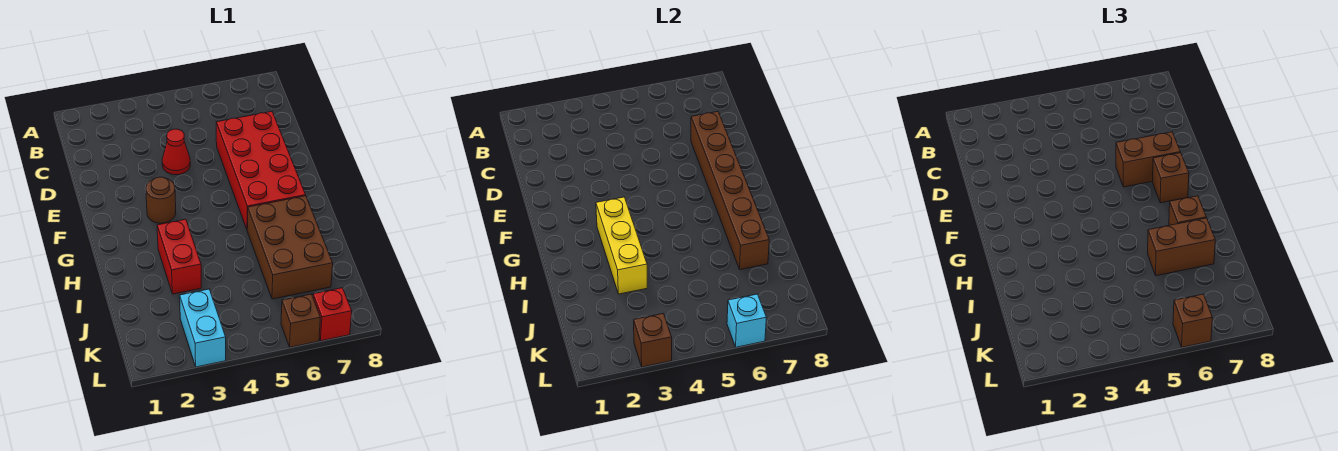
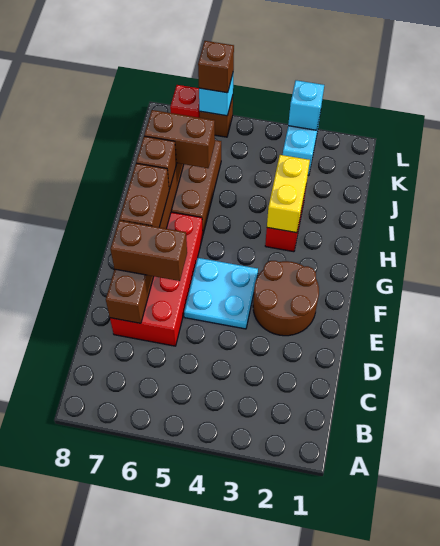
red 1x1 cone [162,129,190,175] -> none
none -> cyan 2x2 plate [184,258,258,329]
brown 1x1 round brick [146,177,176,223] -> brown 2x2 round brick [253,261,319,336]
brown 1x1 brick [1153,153,1189,203] -> brown 1x2 brick [119,163,169,227]
yellow 1x3 brick [596,197,647,294] -> yellow 1x2 brick [267,155,310,233]
brown 1x1 brick [634,313,672,367] -> cyan 1x1 brick [288,80,324,130]

